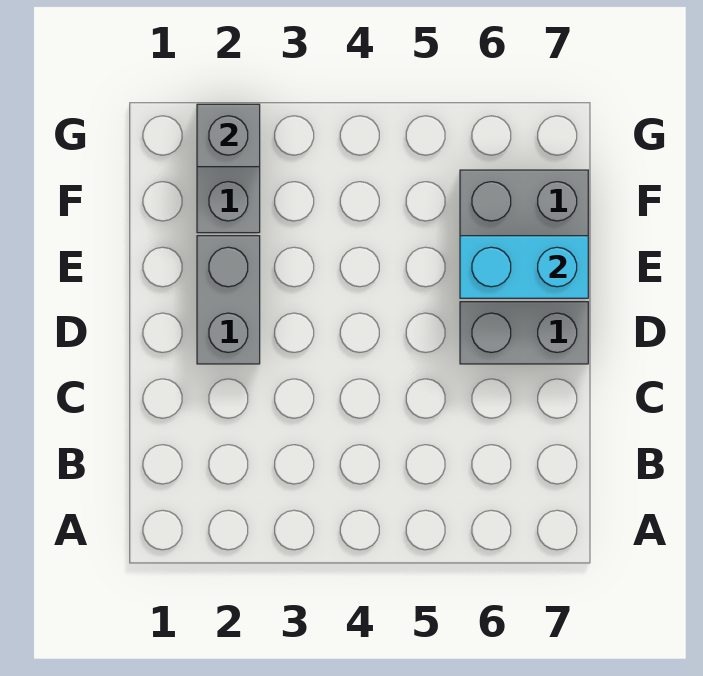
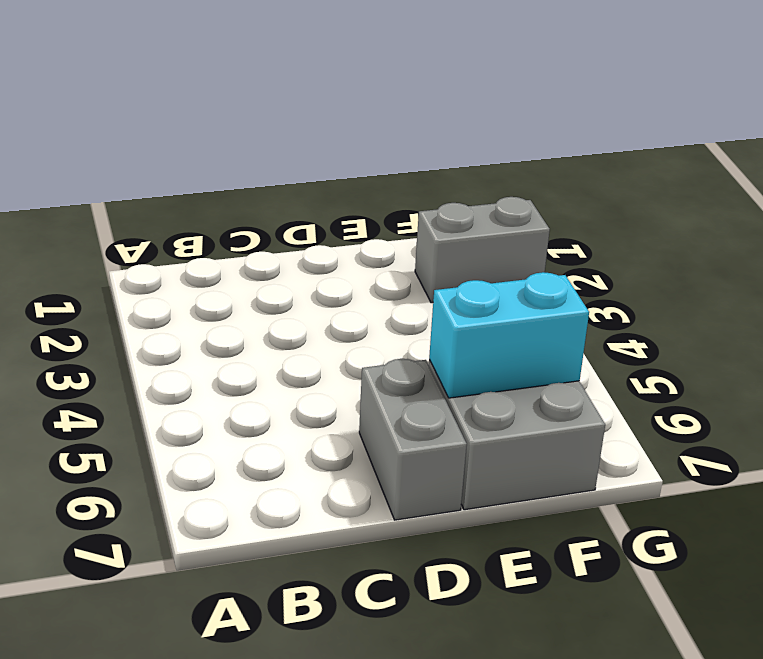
grey 1x2 brick [197,236,260,364] -> none
cyan 1x2 brick [460,236,588,298] -> cyan 1x2 brick turned to [429,272,589,398]
grey 1x1 brick [197,104,260,167] -> none

